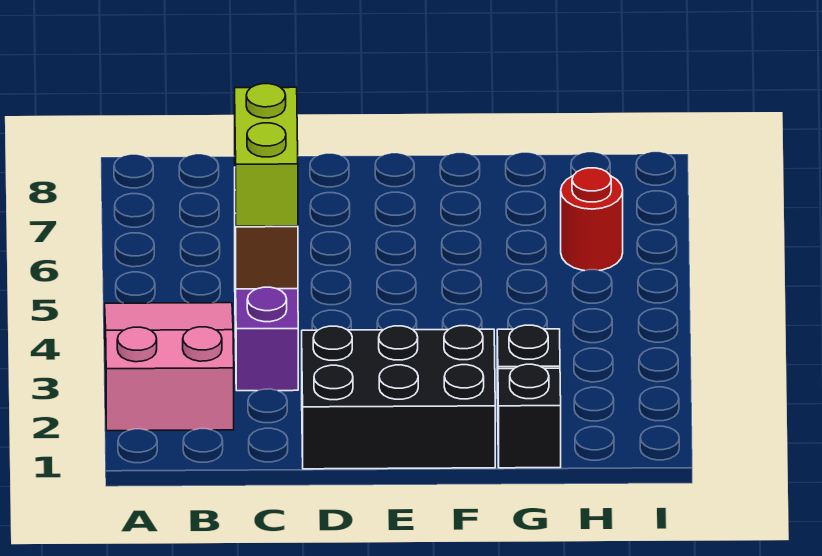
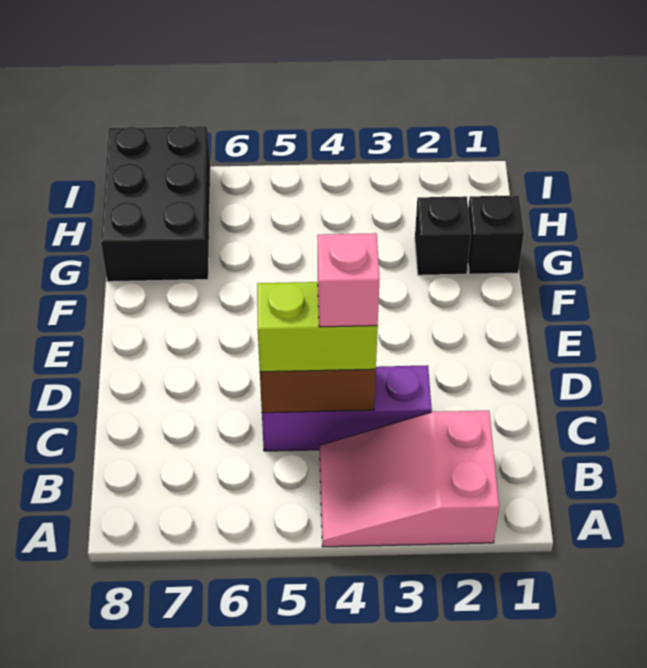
none -> pink 1x1 brick [317,233,380,327]
black 2x3 brick [302,326,495,469] -> black 2x3 brick moved to [101,126,210,282]
red 1x1 round brick [561,168,623,271] -> none

